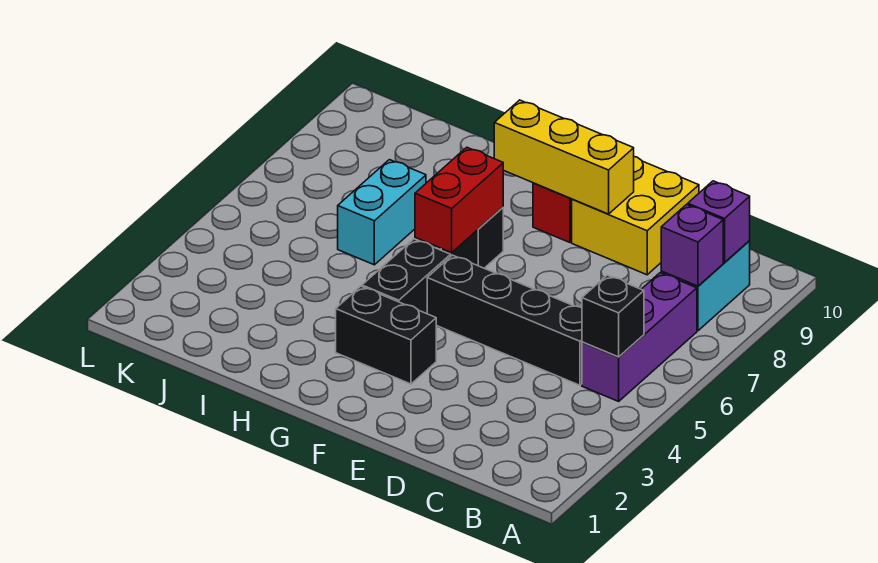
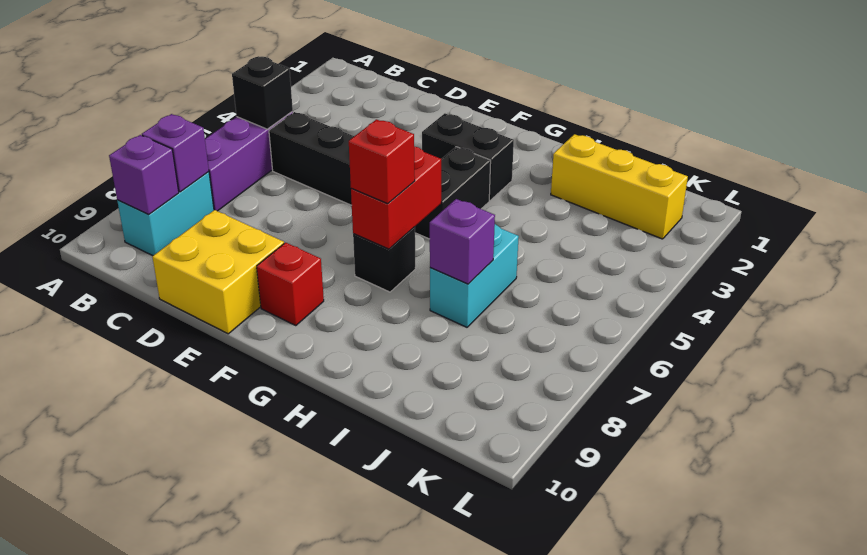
yellow 1x3 brick [494,100,634,214] -> yellow 1x3 brick moved to [551,134,688,239]
none -> red 1x1 brick [349,119,415,204]
none -> purple 1x1 brick [430,199,495,284]

